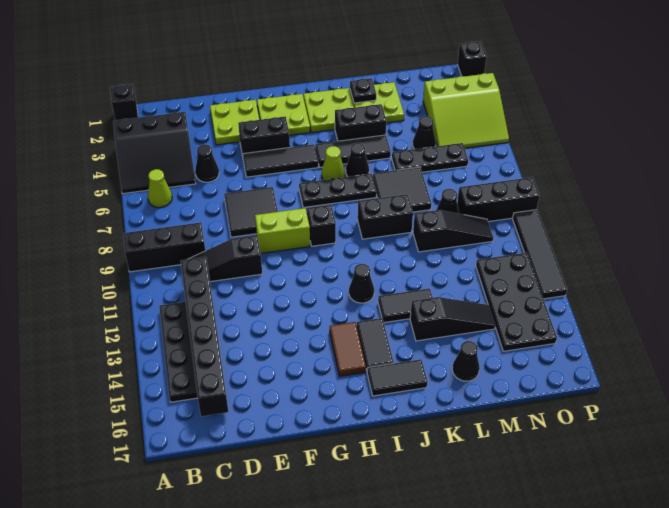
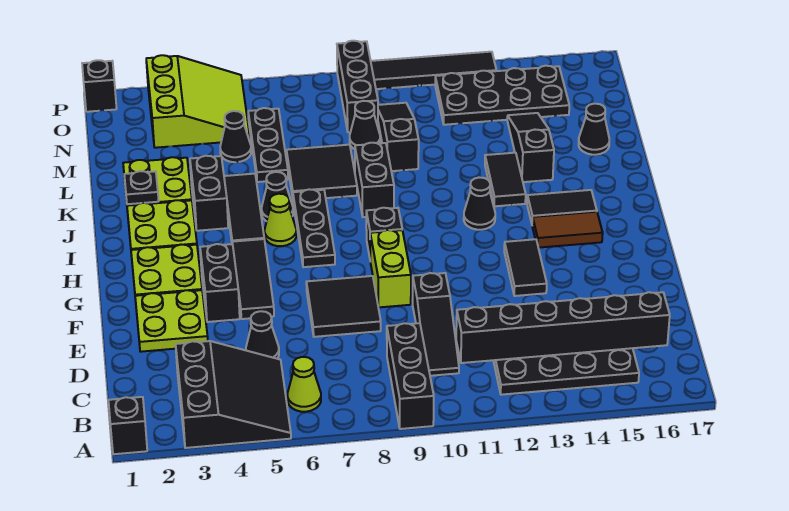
black 1x2 tile [367,359,428,396] -> black 1x2 tile moved to [504,239,547,296]

